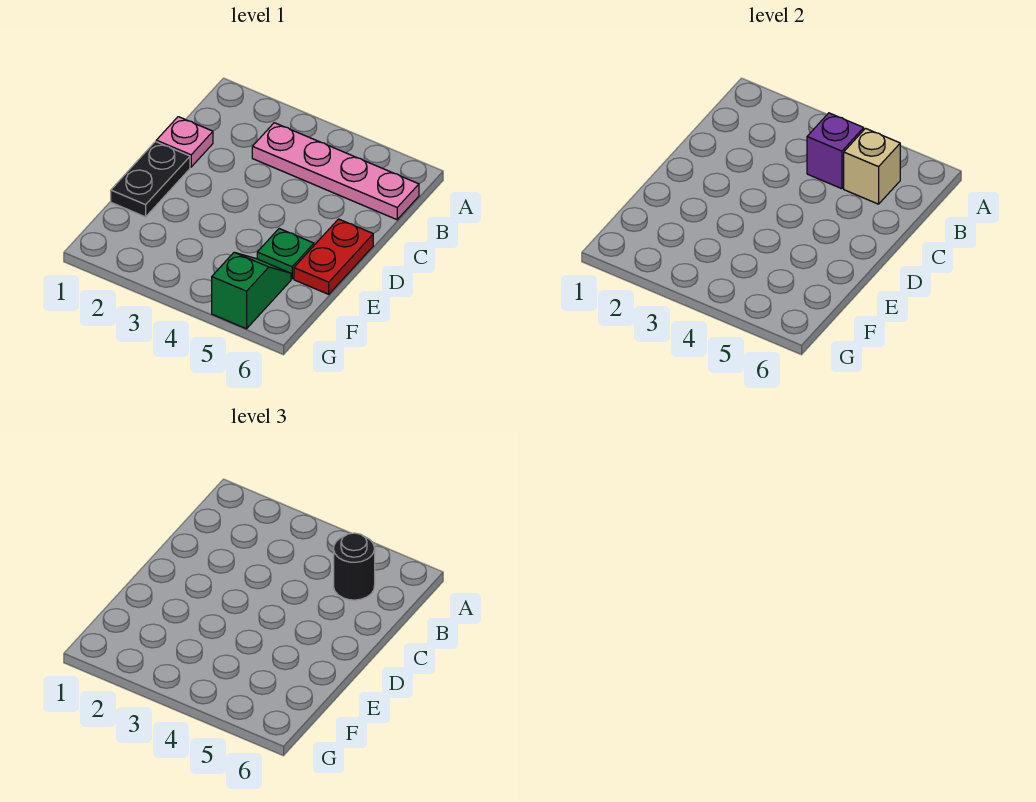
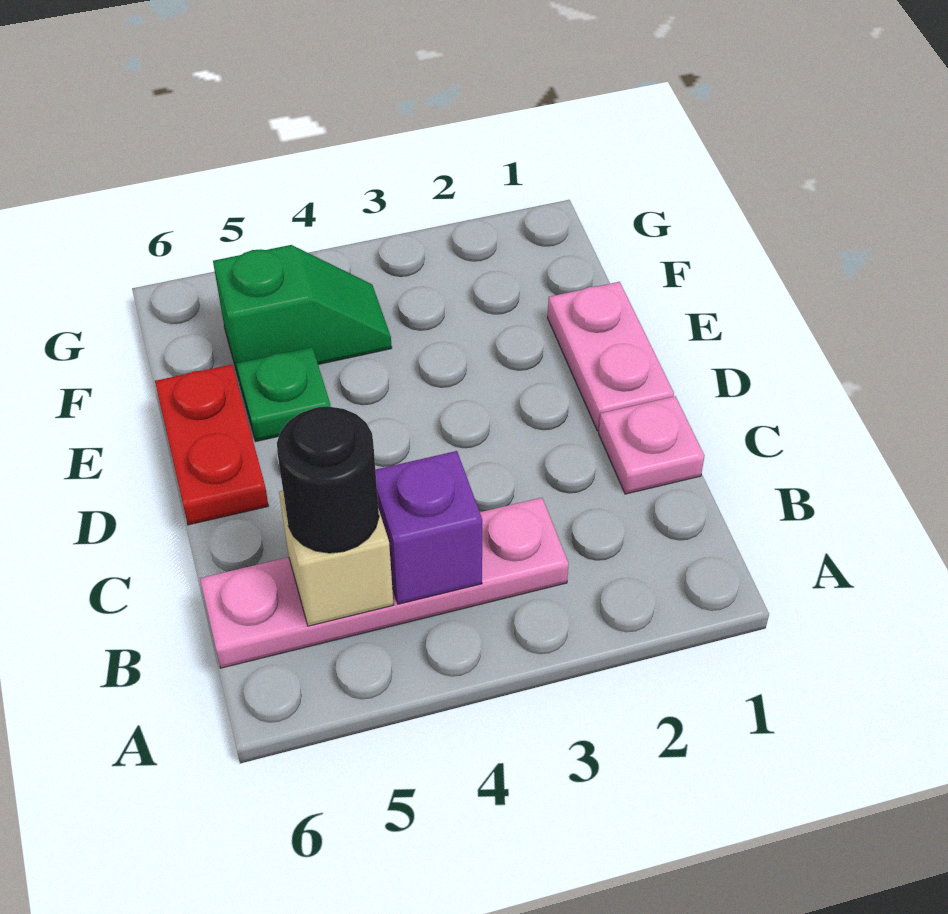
black 1x2 plate [111,142,190,217] -> pink 1x2 plate [548,282,674,431]
green 1x2 slope [212,252,291,329] -> green 1x2 slope turned to [213,245,392,379]

